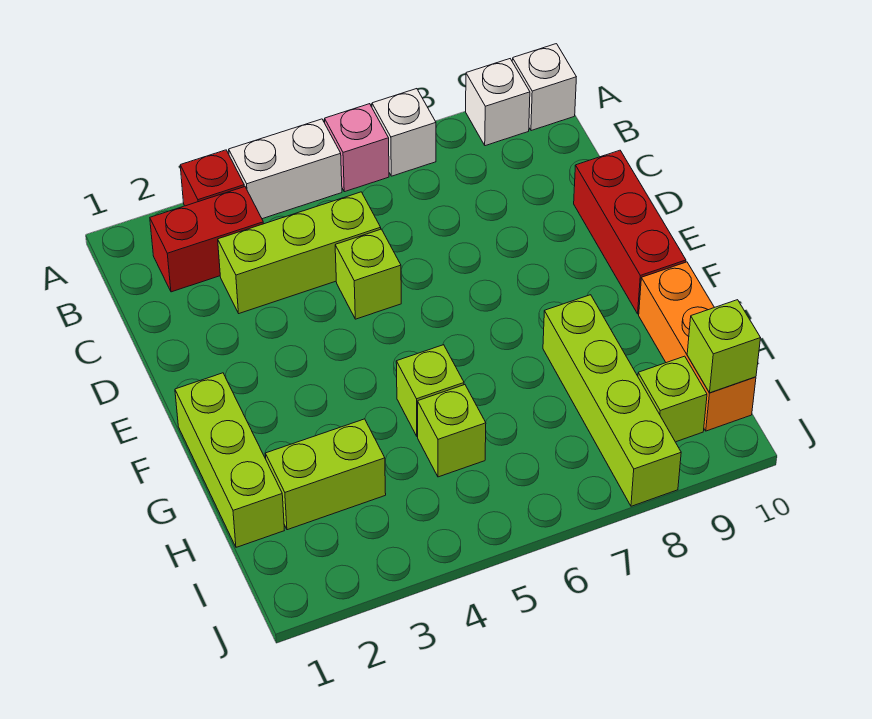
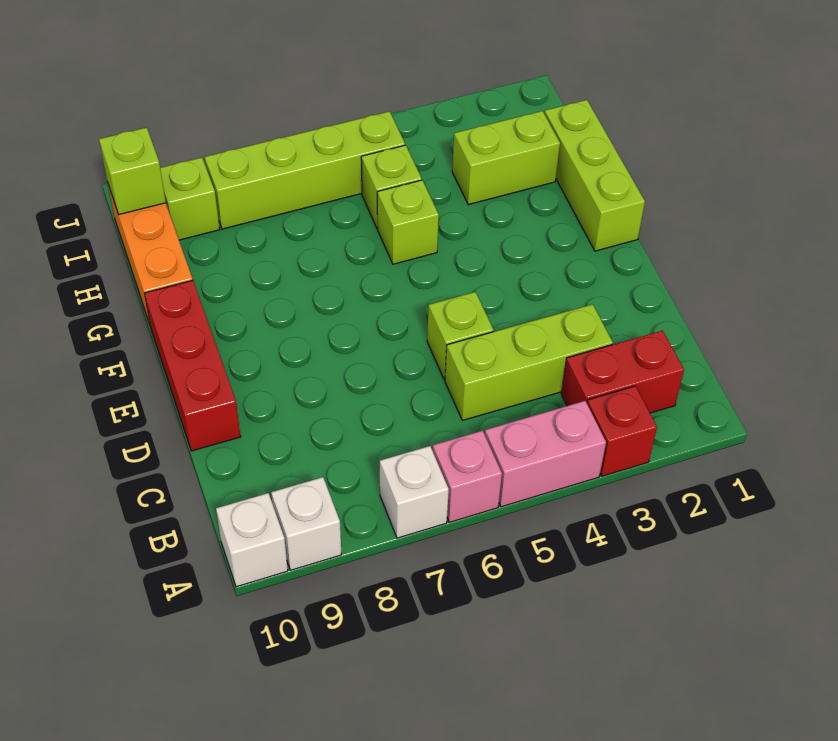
white 1x2 brick [229,119,342,219] -> pink 1x2 brick [485,401,606,507]
lime 1x4 brick [543,295,681,506] -> lime 1x4 brick turned to [205,111,405,229]

